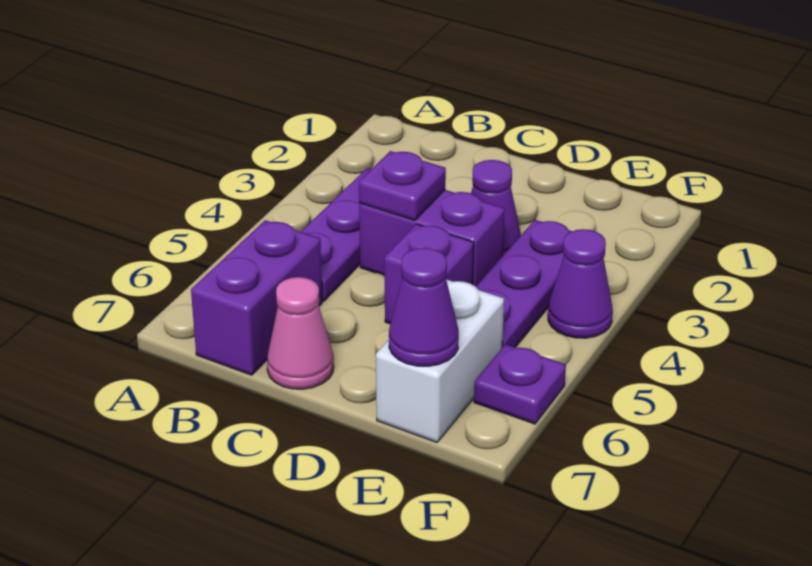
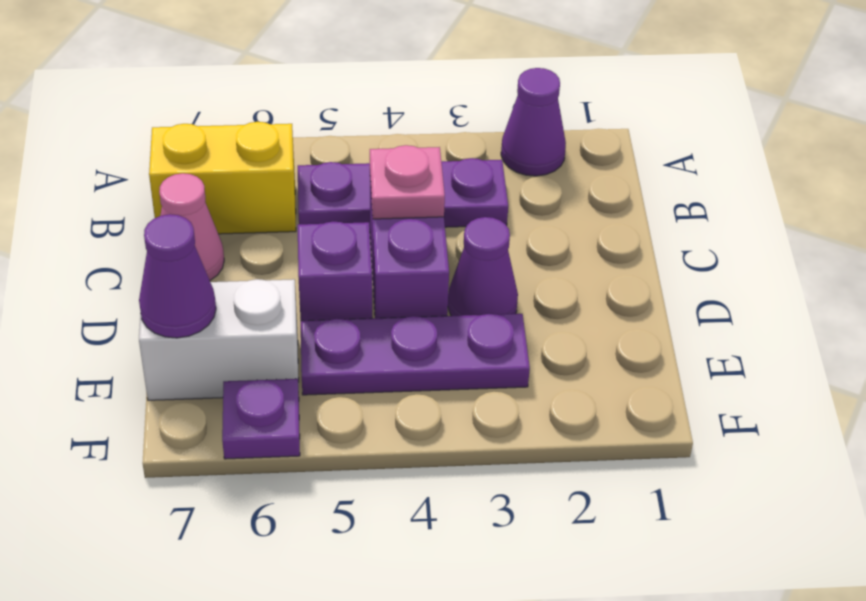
purple 1x2 brick [191,220,322,375] -> yellow 1x2 brick [149,122,296,234]
purple 1x1 plate [359,151,446,220] -> pink 1x1 plate [370,145,445,219]
purple 1x1 cone [548,229,613,338] -> purple 1x1 cone moved to [501,68,566,176]

